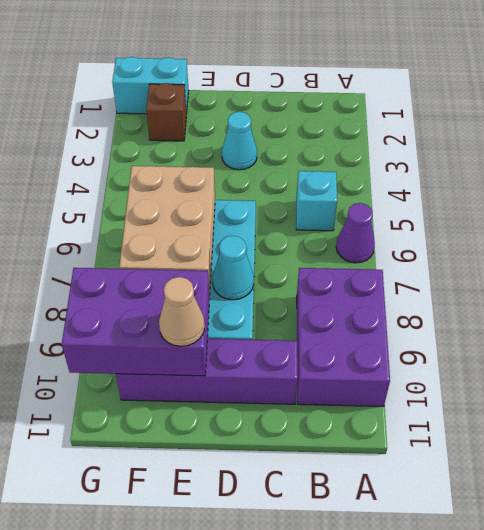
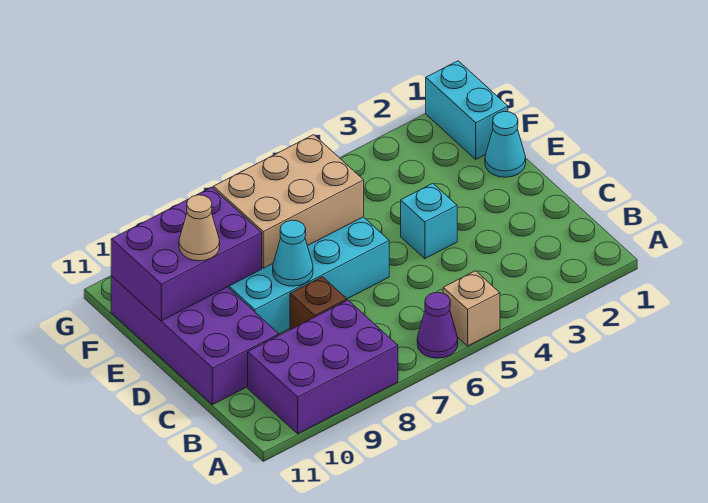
none -> tan 1x1 brick [443,271,500,346]
cyan 1x1 brick [296,171,337,231] -> cyan 1x1 brick moved to [401,183,457,259]
purple 1x4 brick [116,339,298,404] -> purple 2x4 brick [111,276,279,405]
cyan 1x1 cone [222,112,257,170] -> cyan 1x1 cone moved to [485,112,526,177]
purple 2x3 brick [62,268,209,376] -> purple 2x3 brick turned to [111,187,262,321]
brown 1x1 brick [146,83,186,141] -> brown 1x1 brick moved to [290,277,347,330]

